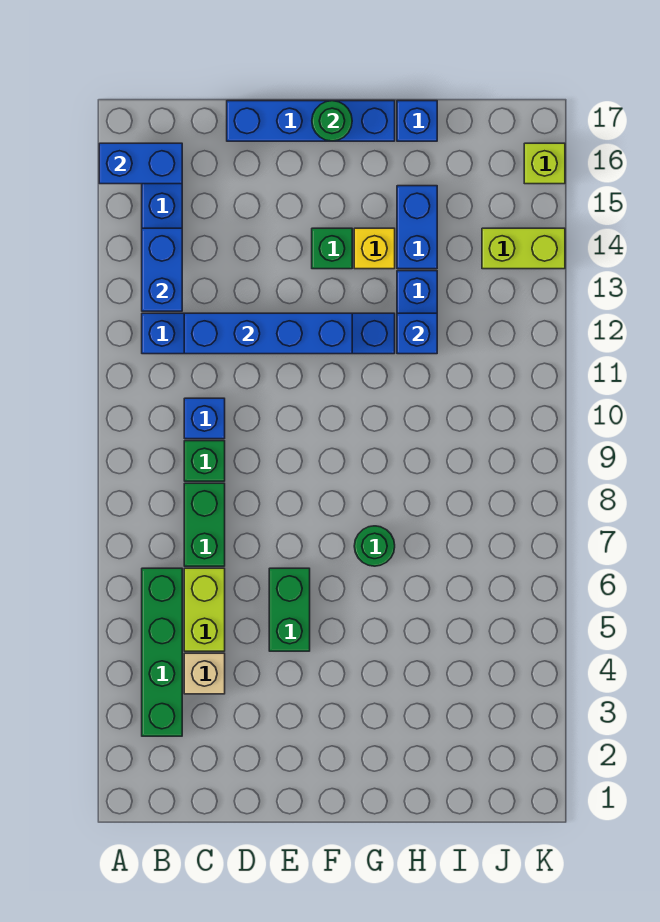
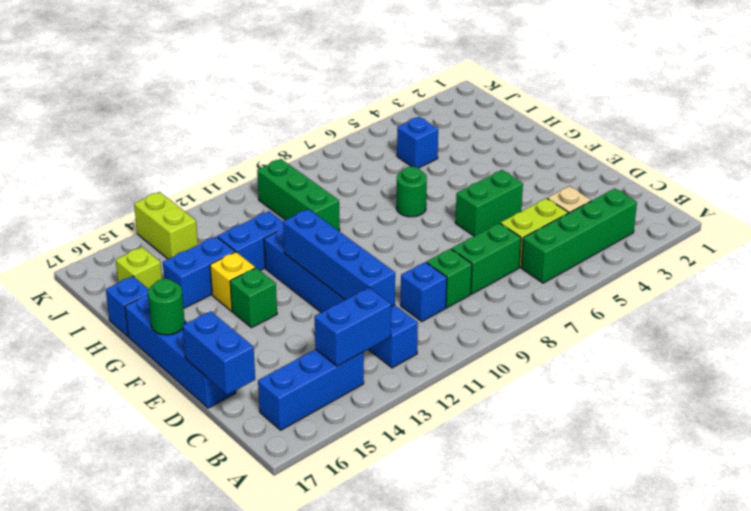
blue 1x2 brick [99,143,182,184] -> blue 1x2 brick moved to [182,311,255,395]
none -> green 1x3 brick [257,159,340,231]
blue 1x1 brick [397,313,437,354] -> blue 1x1 brick moved to [397,117,438,168]
lime 1x1 brick [524,143,565,184] -> lime 1x1 brick moved to [116,247,162,289]

